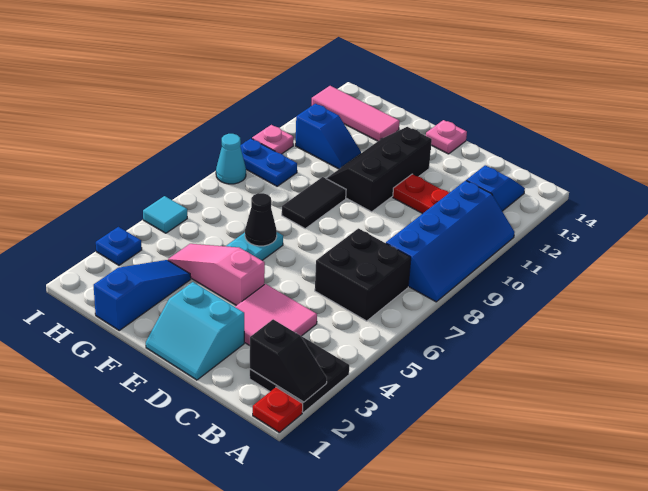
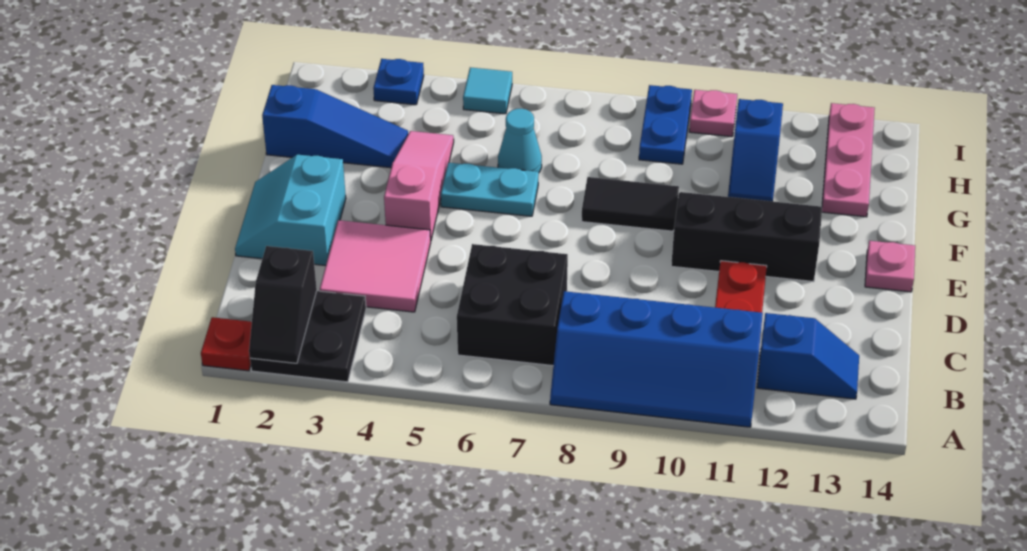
black 1x1 cone [245,193,277,246] -> none
pink 1x3 tile [312,86,400,141] -> pink 1x3 plate [822,103,875,217]
cyan 1x1 cone [216,134,246,184] -> cyan 1x1 cone moved to [498,109,542,172]

